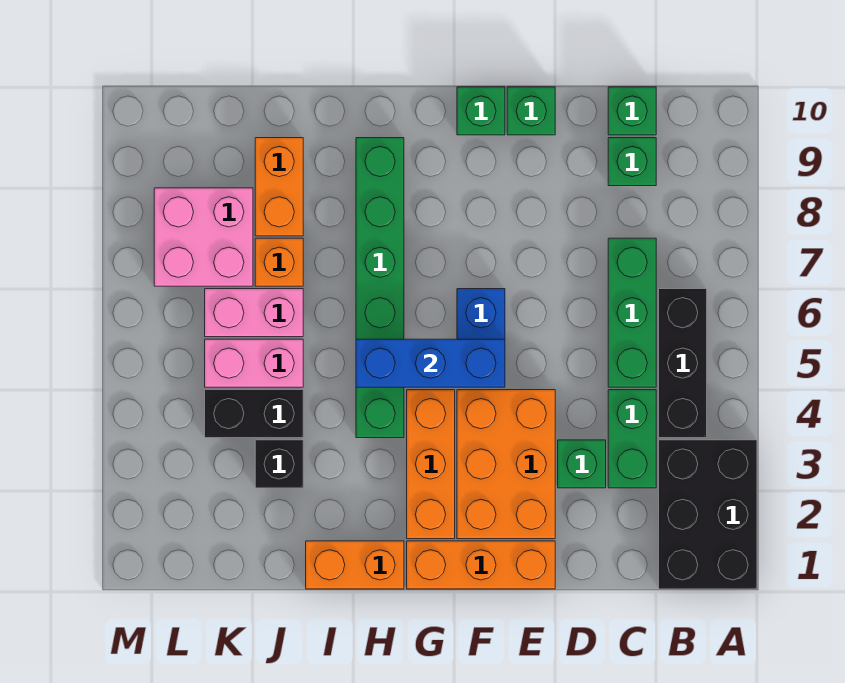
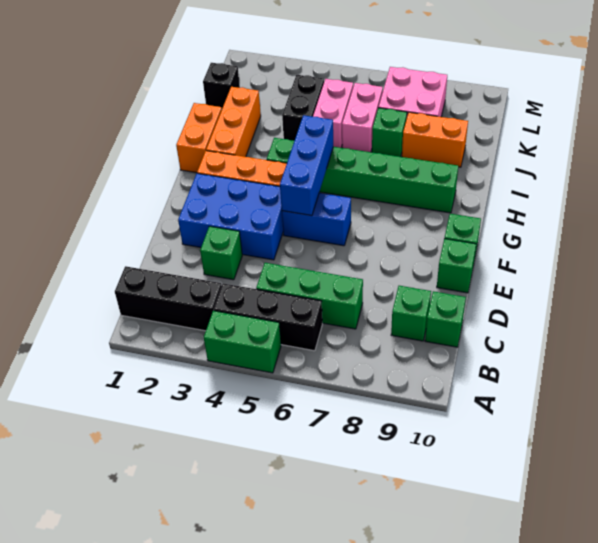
black 2x3 brick [659,440,757,589] -> black 1x3 brick [115,266,222,331]
green 1x2 brick [608,390,656,488] -> green 1x2 brick moved to [204,311,281,373]
orange 1x3 brick [407,541,555,589] -> orange 1x3 brick moved to [206,87,261,157]
orange 2x3 brick [457,390,555,539] -> blue 2x3 brick [178,173,283,260]
black 1x1 brick [255,440,303,488] -> black 1x1 brick moved to [203,63,240,108]
orange 1x1 brick [255,238,303,286] -> green 1x1 brick [372,108,407,157]

